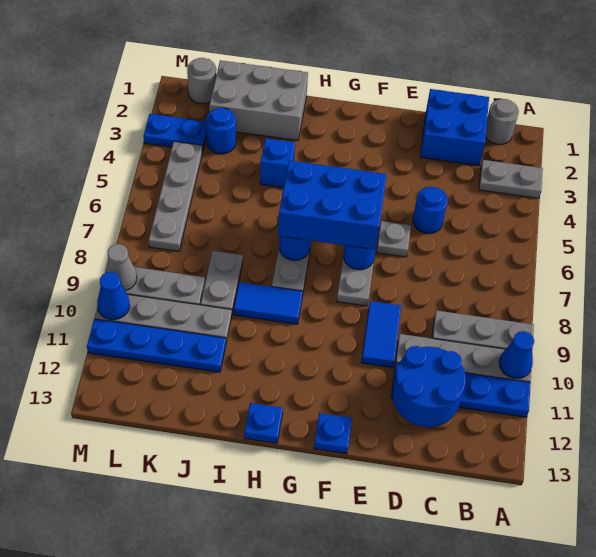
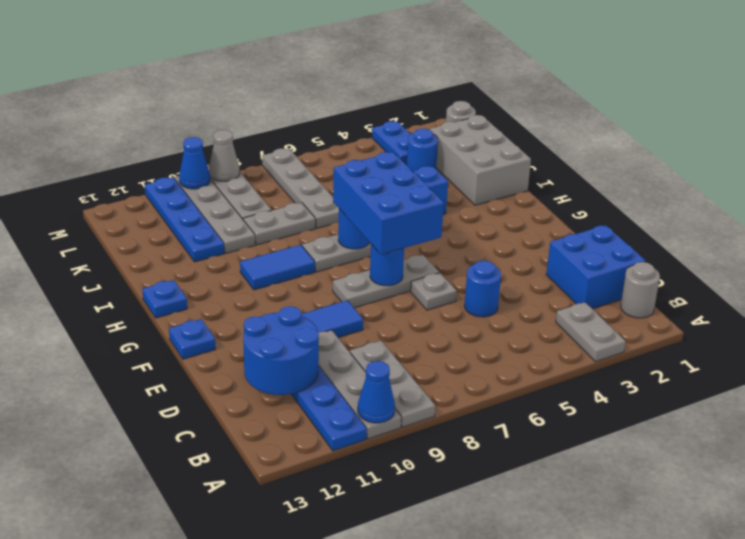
blue 1x2 tile [234,282,303,324] -> blue 1x2 tile turned to [240,245,315,290]
grey 1x4 plate [149,141,203,251] -> grey 1x4 plate turned to [262,148,339,228]

